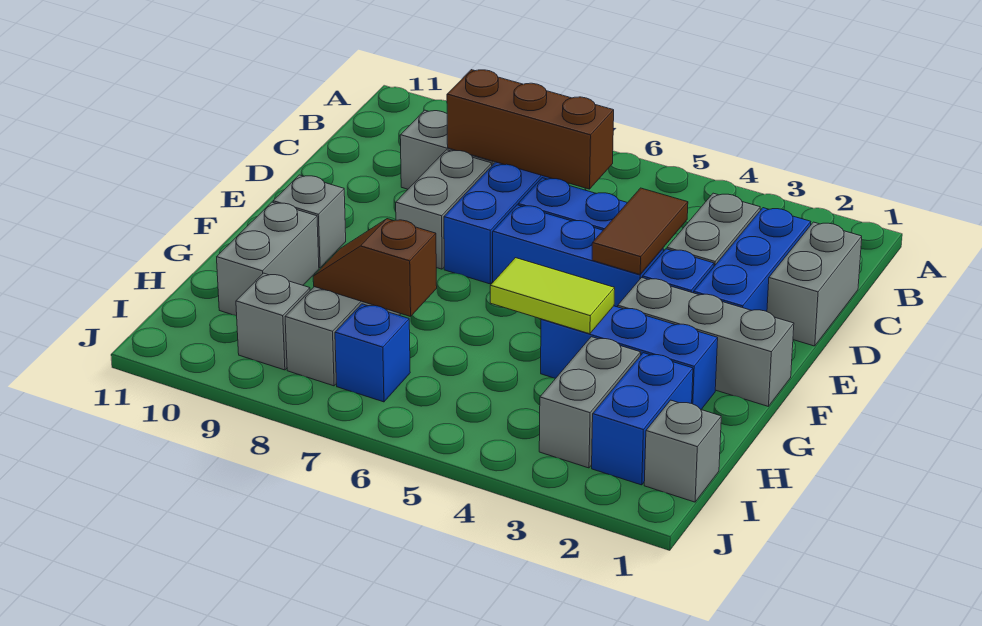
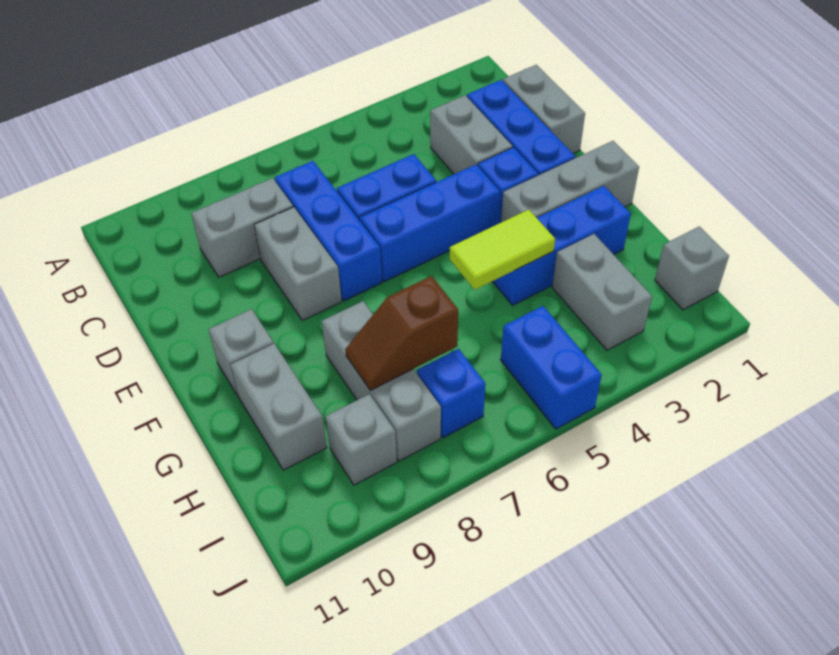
brown 1x3 brick [447,70,614,189] -> none
brown 1x2 tile [592,188,688,275] -> none
blue 1x2 brick [592,353,693,485] -> blue 1x2 brick moved to [501,306,602,429]

